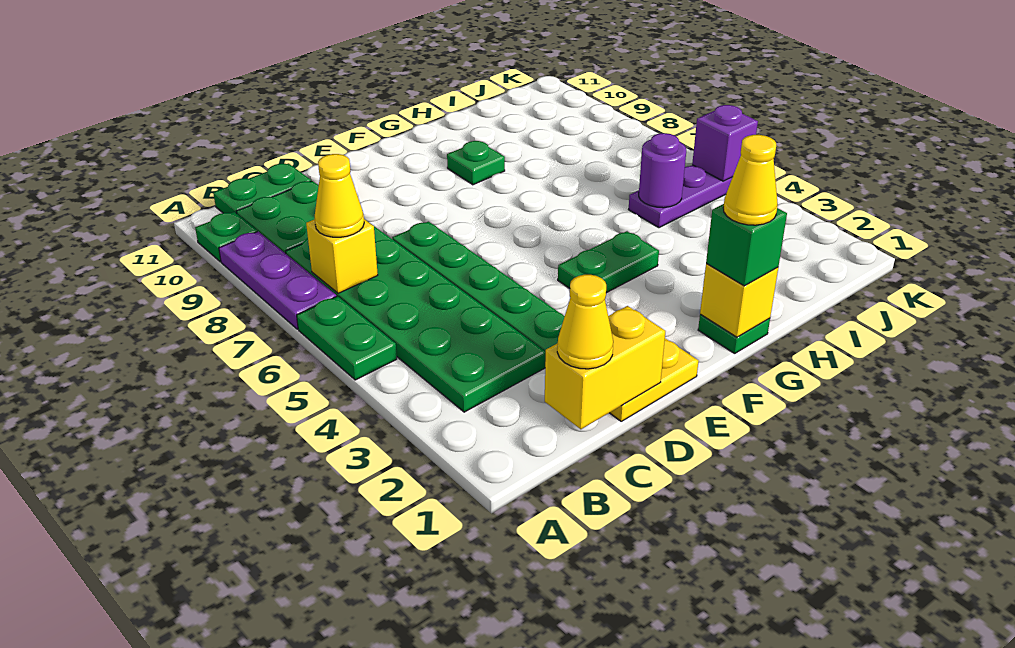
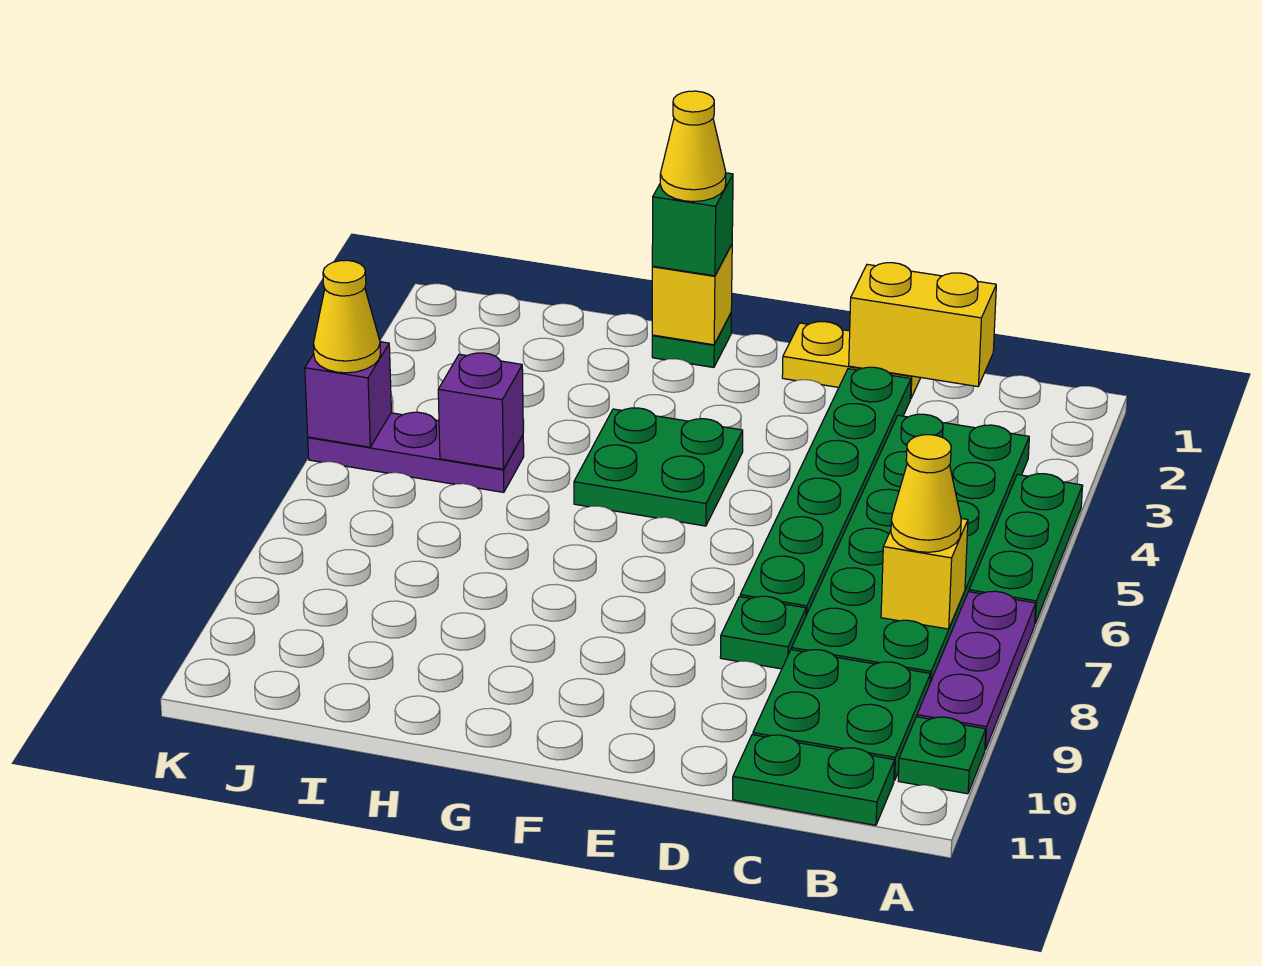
green 1x2 plate [297,296,397,380] -> green 1x3 plate [969,474,1083,623]
yellow 1x1 cone [557,275,613,369] -> yellow 1x1 cone moved to [313,260,380,373]
green 1x2 plate [558,231,659,293] -> green 2x2 plate [574,408,743,526]
green 1x1 plate [447,141,505,185] -> green 1x1 plate moved to [720,596,806,669]
purple 1x1 round brick [639,133,686,208] -> purple 1x1 brick [438,353,523,469]

